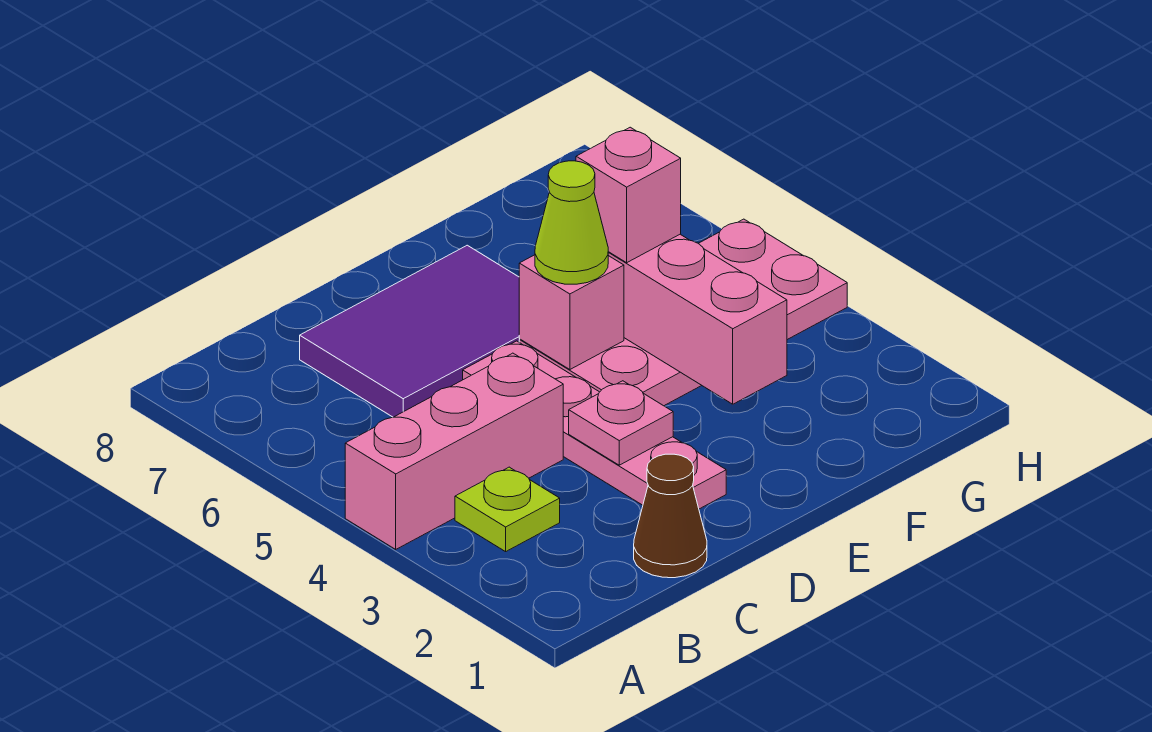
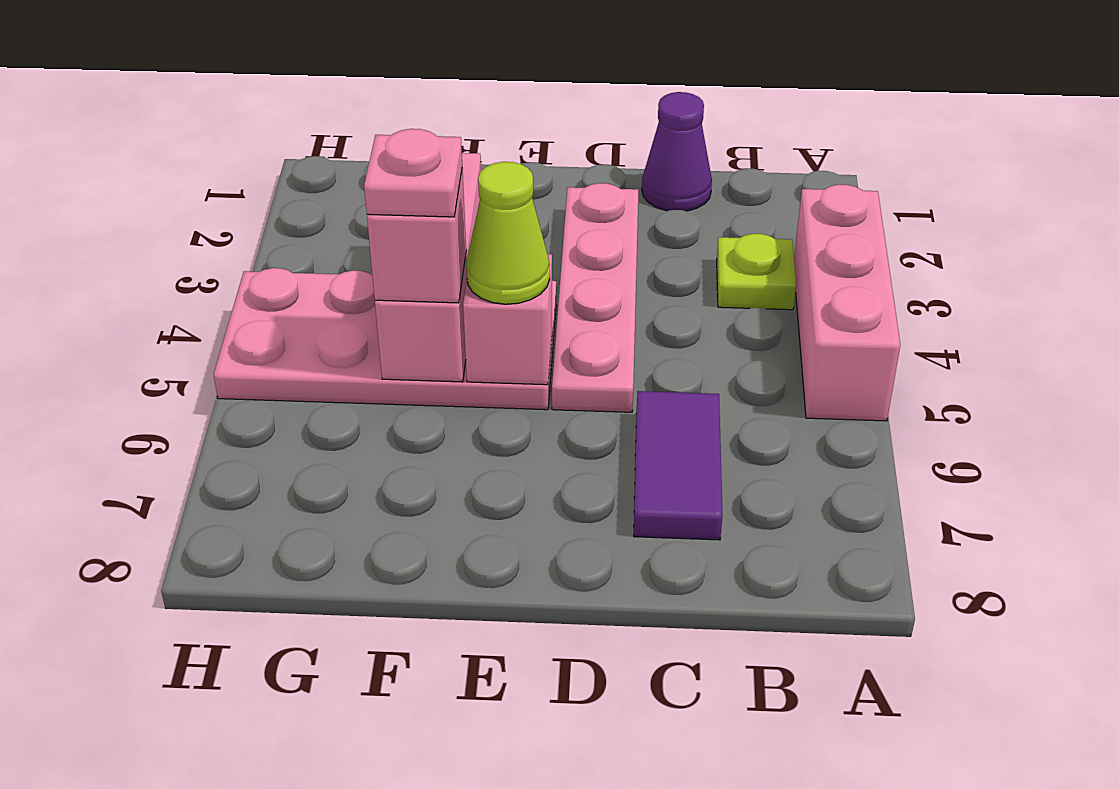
pink 1x3 brick [345,353,563,549] -> pink 1x3 brick turned to [794,184,900,421]
brown 1x1 cone [634,454,707,578] -> purple 1x1 cone [642,92,712,211]
purple 2x3 tile [300,245,520,417] -> purple 1x2 tile [634,391,723,540]
pink 1x1 plate [569,381,673,465] -> pink 1x1 plate moved to [364,129,462,217]

